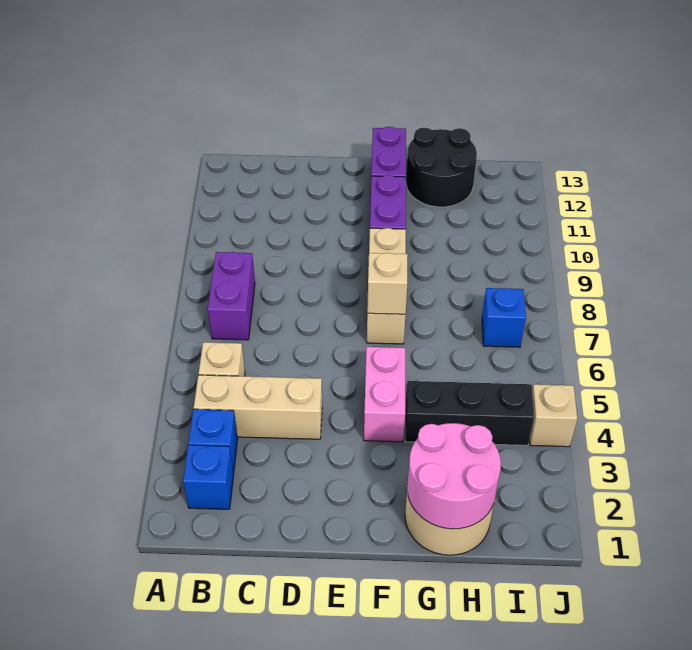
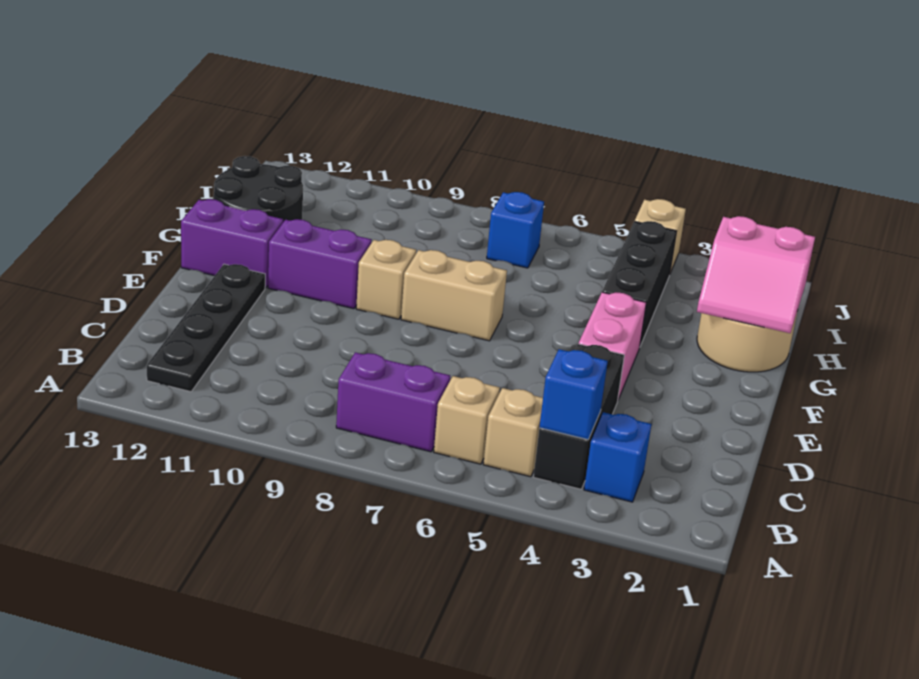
blue 1x1 brick [183,445,234,509] -> blue 1x1 brick moved to [539,349,608,440]
tan 1x3 brick [194,375,322,439] -> black 1x3 brick [533,344,624,489]
none -> black 1x4 plate [147,264,265,392]
pink 1x2 brick [364,347,405,442] -> pink 1x2 brick turned to [579,292,646,400]
tan 1x1 brick [367,253,408,314] -> tan 1x1 brick moved to [434,376,500,464]
pink 2x2 round brick [407,423,501,529] -> pink 2x2 slope [697,216,815,333]

